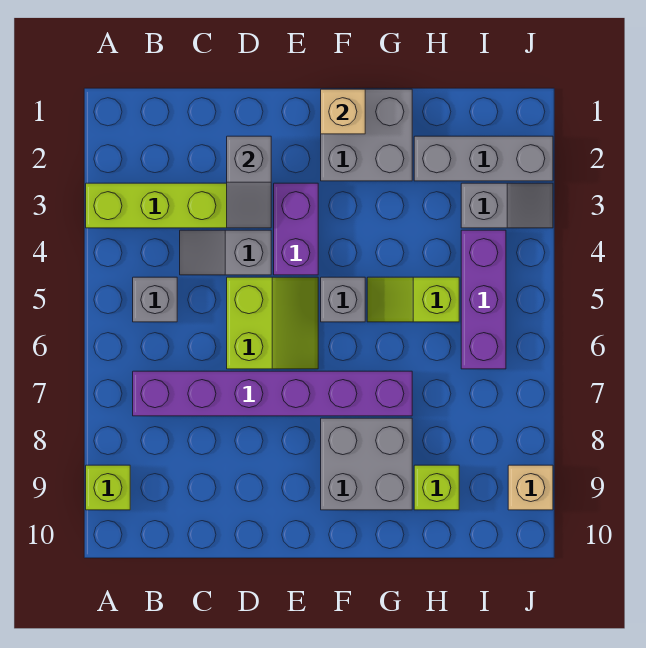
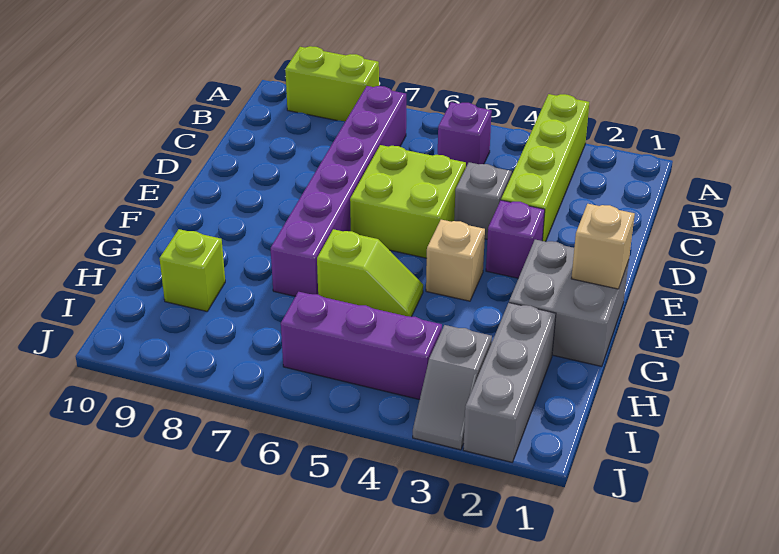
lime 1x1 brick [86,465,130,510] -> lime 1x2 brick [285,46,379,121]
grey 1x1 brick [133,277,177,322] -> purple 1x1 brick [438,102,492,166]
grey 1x2 slope [227,136,271,228] -> none
lime 2x2 slope [227,277,318,369] -> lime 2x2 brick [350,145,466,258]
purple 1x2 brick [274,183,318,275] -> purple 1x1 brick [486,200,545,278]
grey 1x1 brick [321,277,365,322] -> none
grey 2x2 brick [321,418,412,510] -> none
lime 1x2 slope [367,277,459,322] -> lime 1x2 slope turned to [317,229,423,317]
tan 1x1 brick [508,465,553,510] -> tan 1x1 brick moved to [426,220,485,301]

